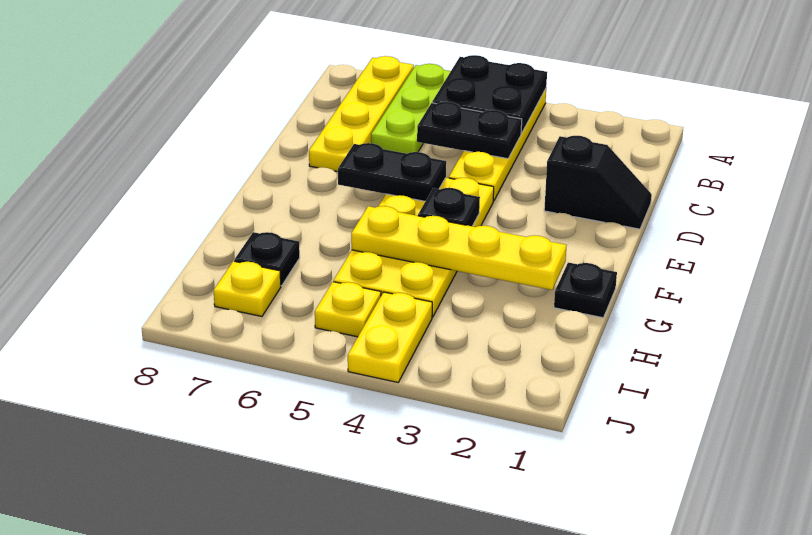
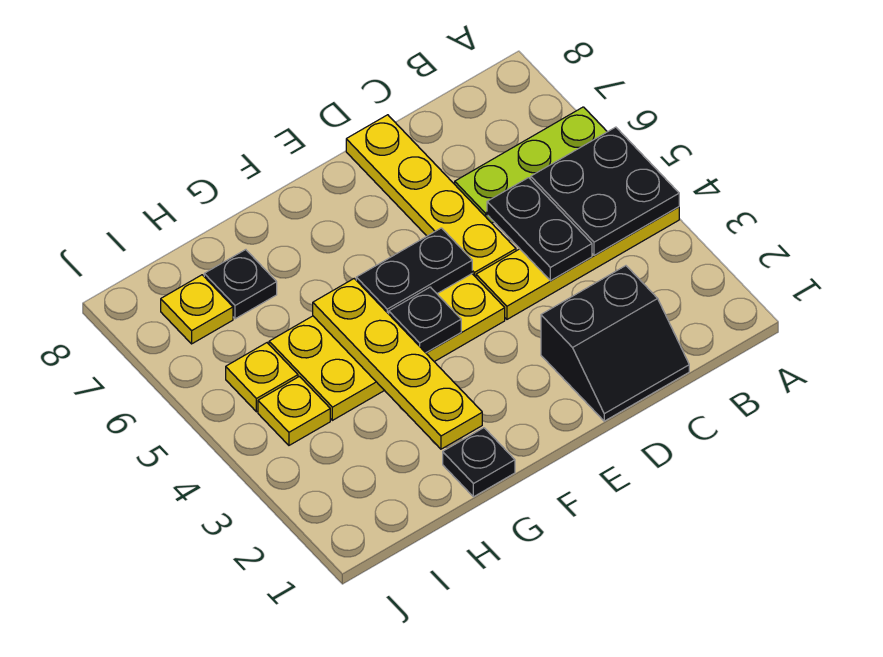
yellow 1x4 plate [309,56,414,172] -> yellow 1x4 plate turned to [346,115,516,277]
black 1x2 slope [544,136,652,229] -> black 2x2 slope [541,266,689,421]
black 1x2 plate [338,143,446,201] -> black 1x2 plate turned to [356,228,472,314]
yellow 1x2 plate [348,292,432,382] -> yellow 1x1 plate [258,376,330,445]

